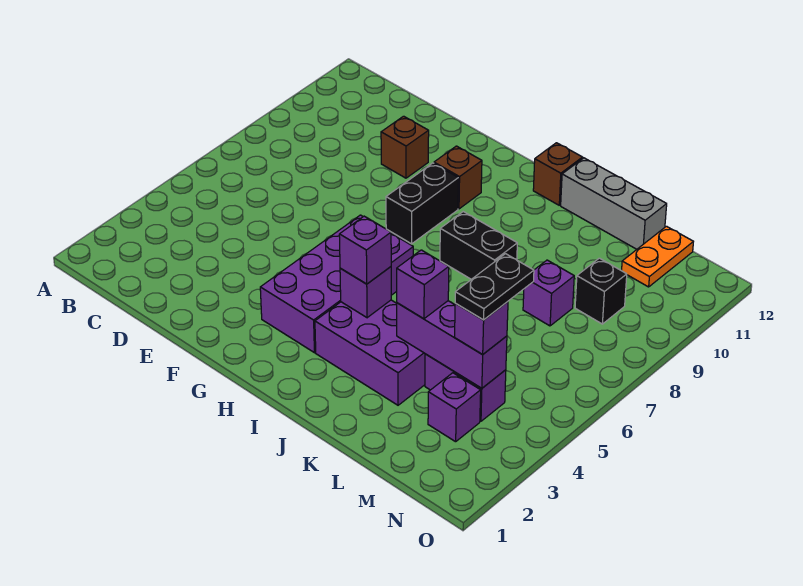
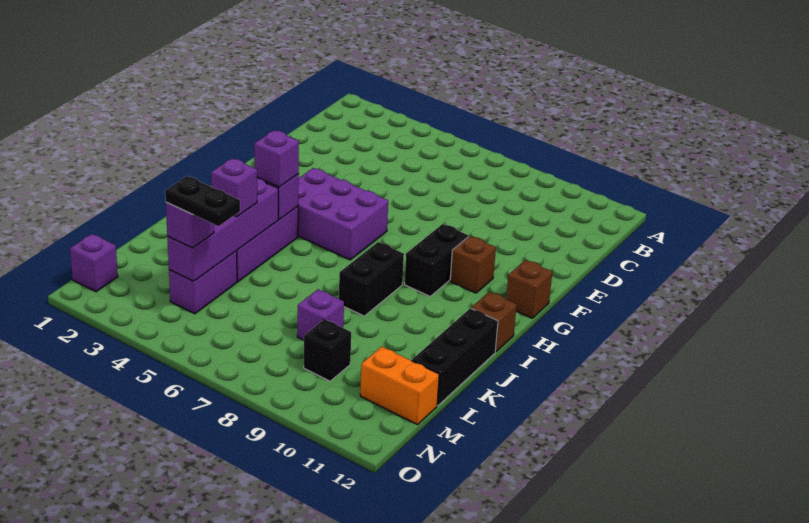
brown 1x1 brick [381,116,429,178] -> brown 1x1 brick moved to [506,260,552,318]
purple 2x4 brick [260,215,413,353] -> purple 2x3 brick [298,168,388,260]
black 1x2 brick [386,163,458,244] -> black 1x2 brick turned to [405,224,468,296]
grey 1x3 brick [561,158,667,249] -> black 1x3 brick [412,308,498,406]
purple 1x3 brick [397,301,507,388] -> purple 1x4 brick [167,178,278,281]
purple 1x1 brick [428,373,481,442] -> purple 1x1 brick moved to [70,234,118,292]
orange 1x2 plate [622,226,693,287] -> orange 1x2 brick [360,347,439,425]

